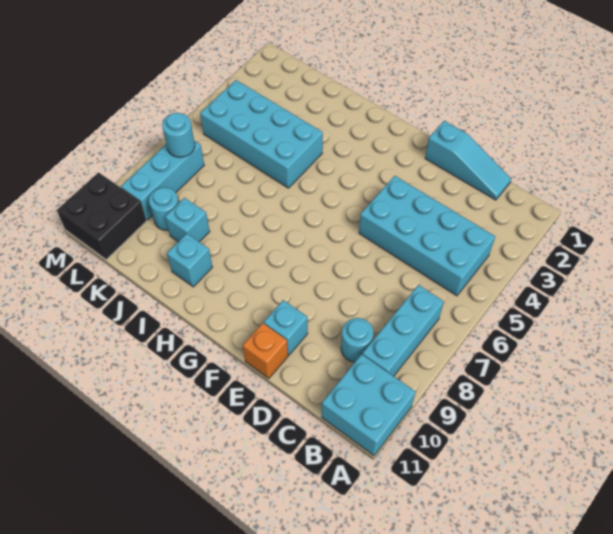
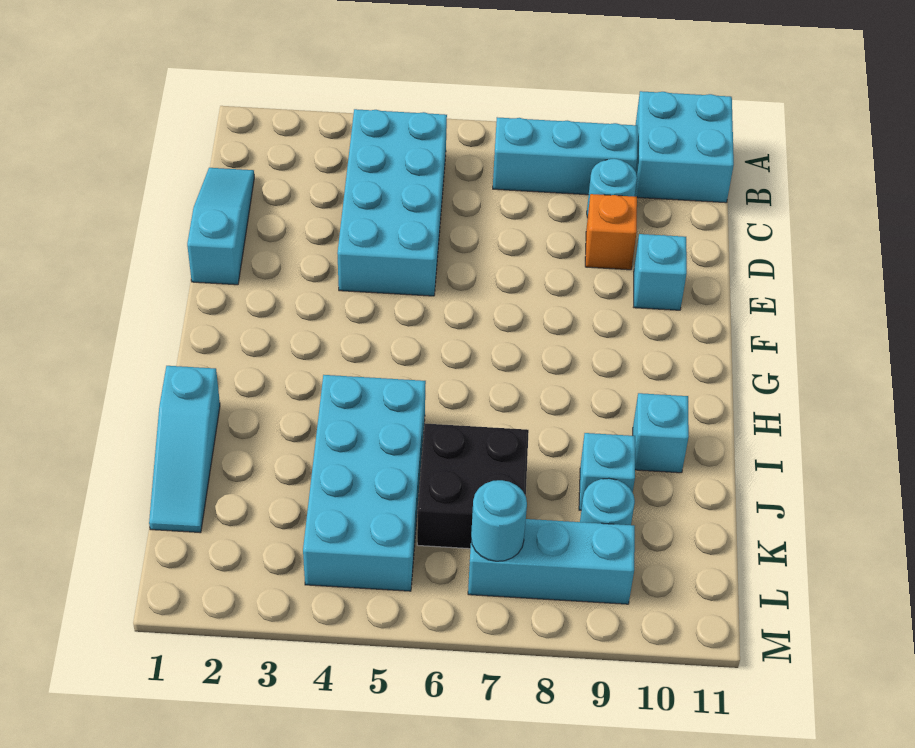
orange 1x1 brick [243,323,288,378] -> orange 1x1 brick moved to [585,194,637,270]
none -> cyan 1x3 slope [149,366,220,533]
black 2x2 brick [57,172,146,260] -> black 2x2 brick moved to [417,424,529,549]

